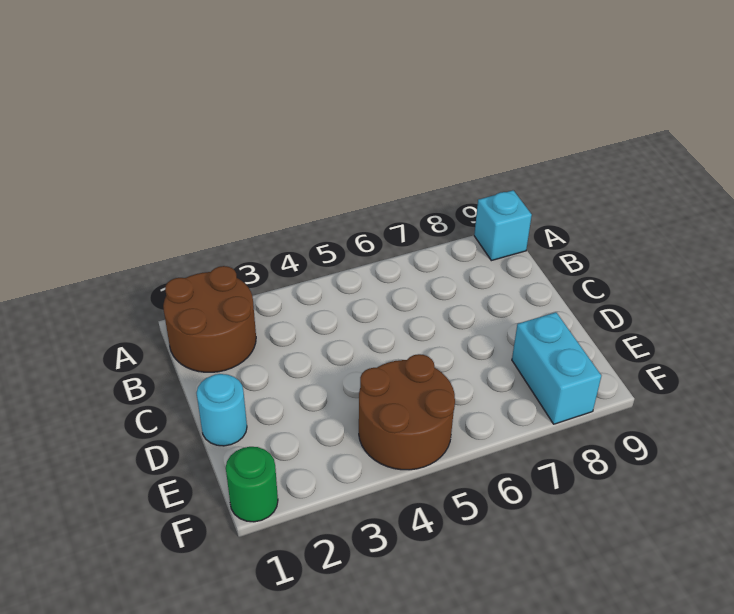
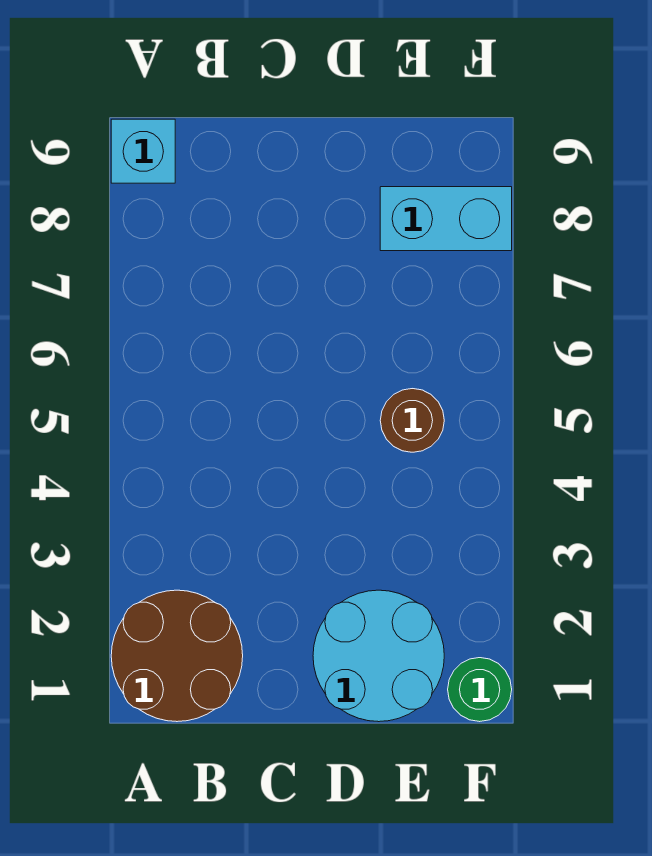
cyan 1x1 round brick [196,374,247,446] -> cyan 2x2 round brick [313,590,444,722]
brown 2x2 round brick [359,354,455,470] -> brown 1x1 round brick [380,389,444,452]

